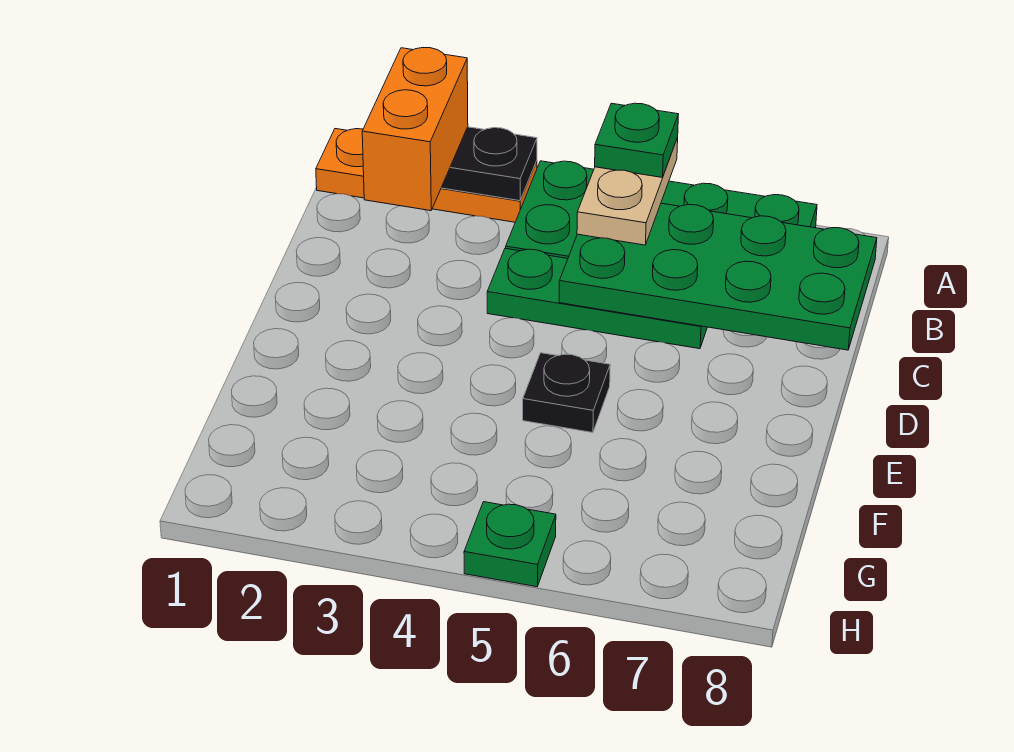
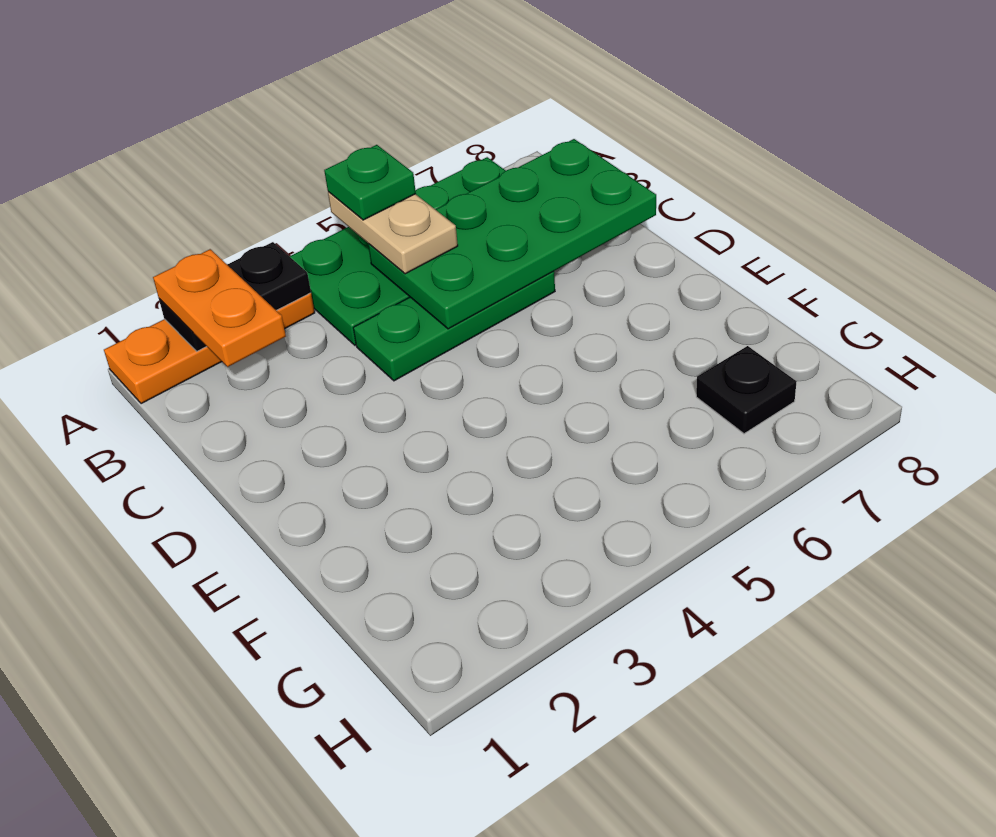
orange 1x2 brick [362,48,468,211] -> orange 1x2 plate [153,249,286,367]
black 1x1 plate [523,353,610,433] -> black 1x1 plate moved to [696,346,797,434]
green 1x1 plate [464,502,556,587] -> none

